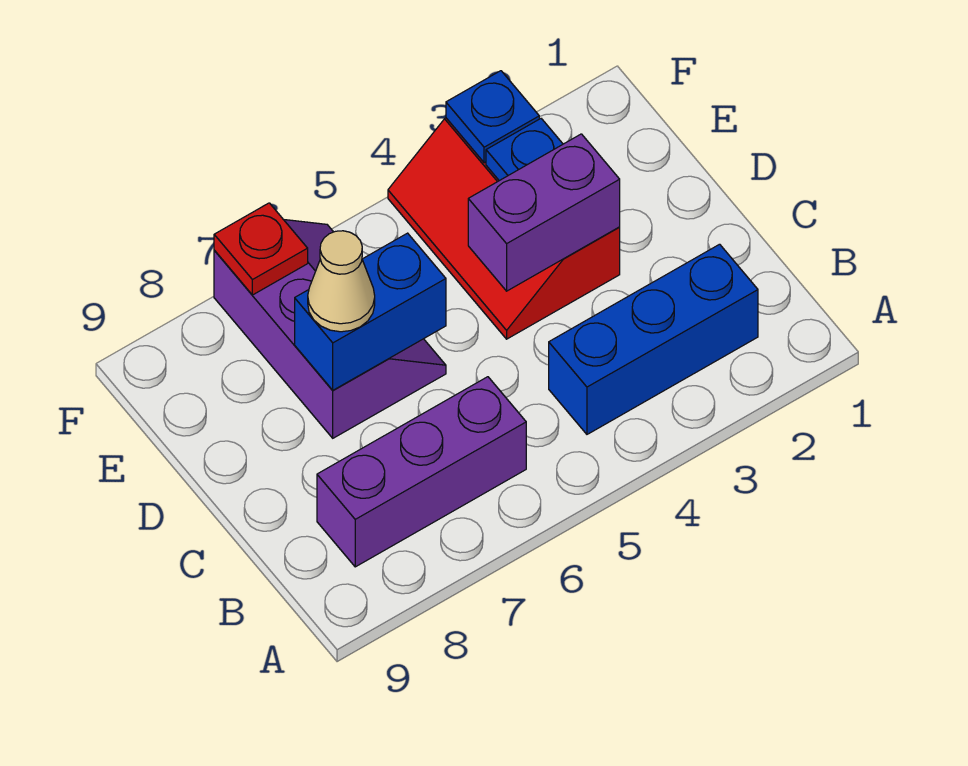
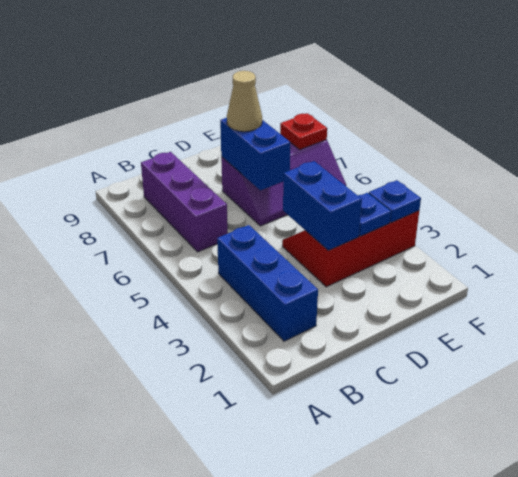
purple 1x2 brick [468,134,620,291] -> blue 1x2 brick [283,161,362,250]

